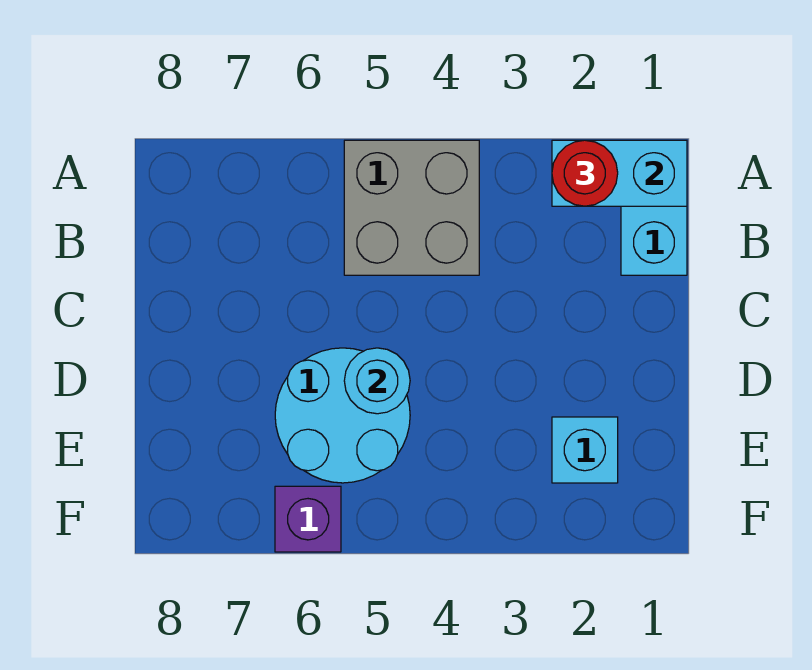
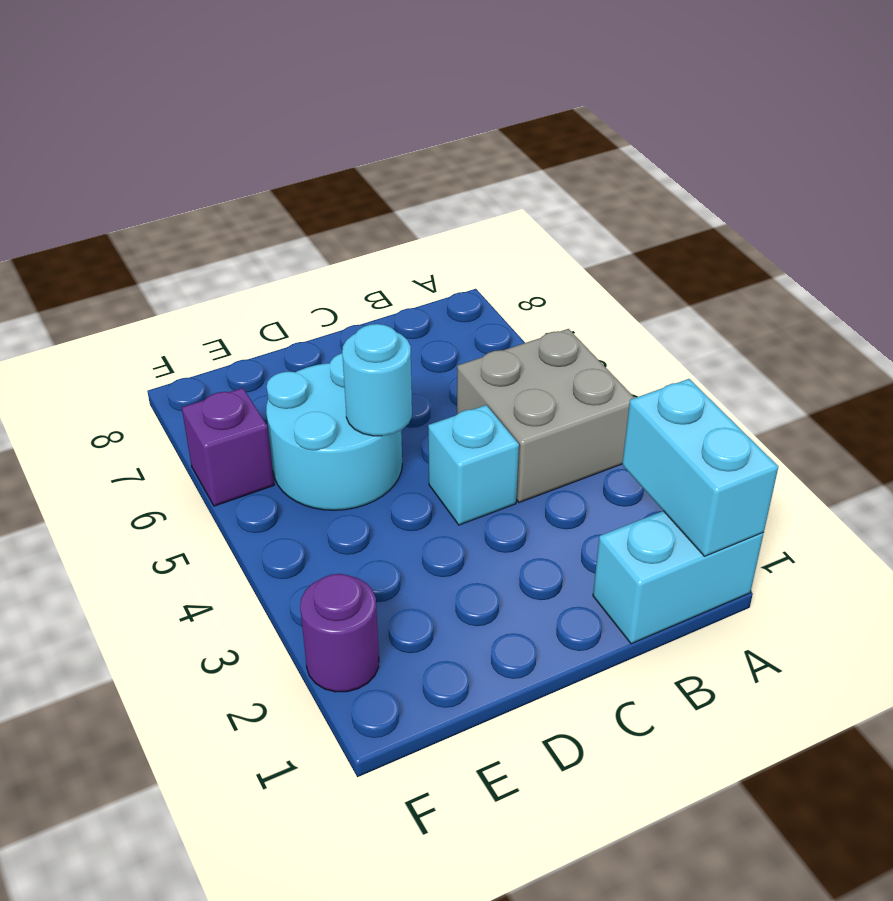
red 1x1 round brick [552,140,618,206] -> none
cyan 1x1 brick [552,417,618,483] -> cyan 1x1 brick moved to [428,405,519,525]
none -> purple 1x1 round brick [300,574,379,692]

